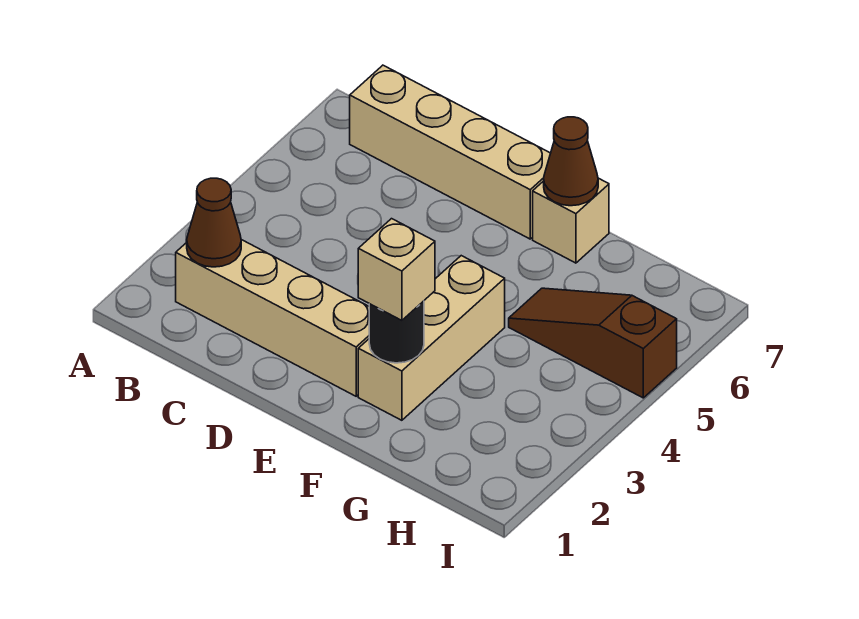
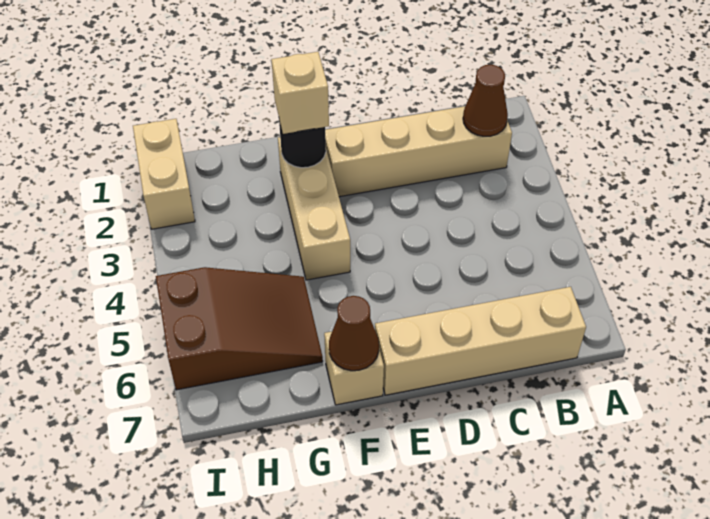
brown 1x3 slope [509,288,677,398] -> brown 2x3 slope [156,267,323,390]
none -> tan 1x2 brick [133,119,195,229]

